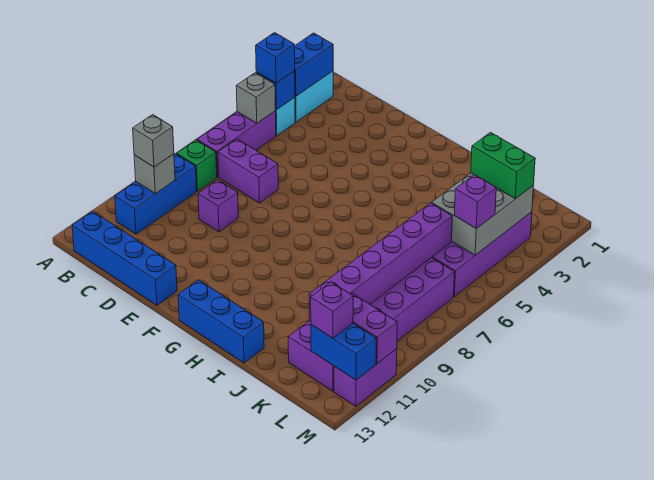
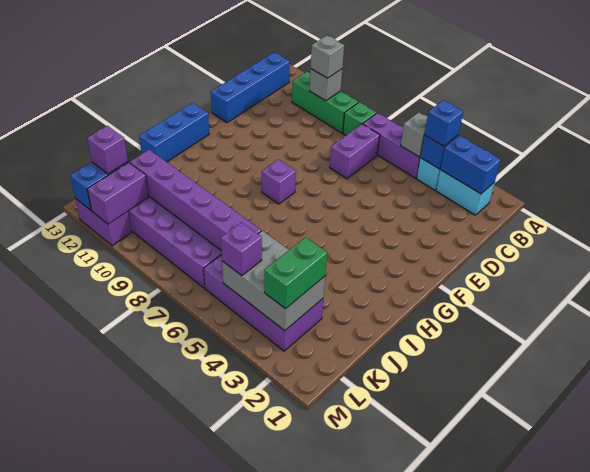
blue 1x3 brick [115,154,197,234] -> green 1x3 brick [292,72,358,133]
purple 1x1 brick [198,180,238,232] -> purple 1x1 brick moved to [262,159,296,204]

